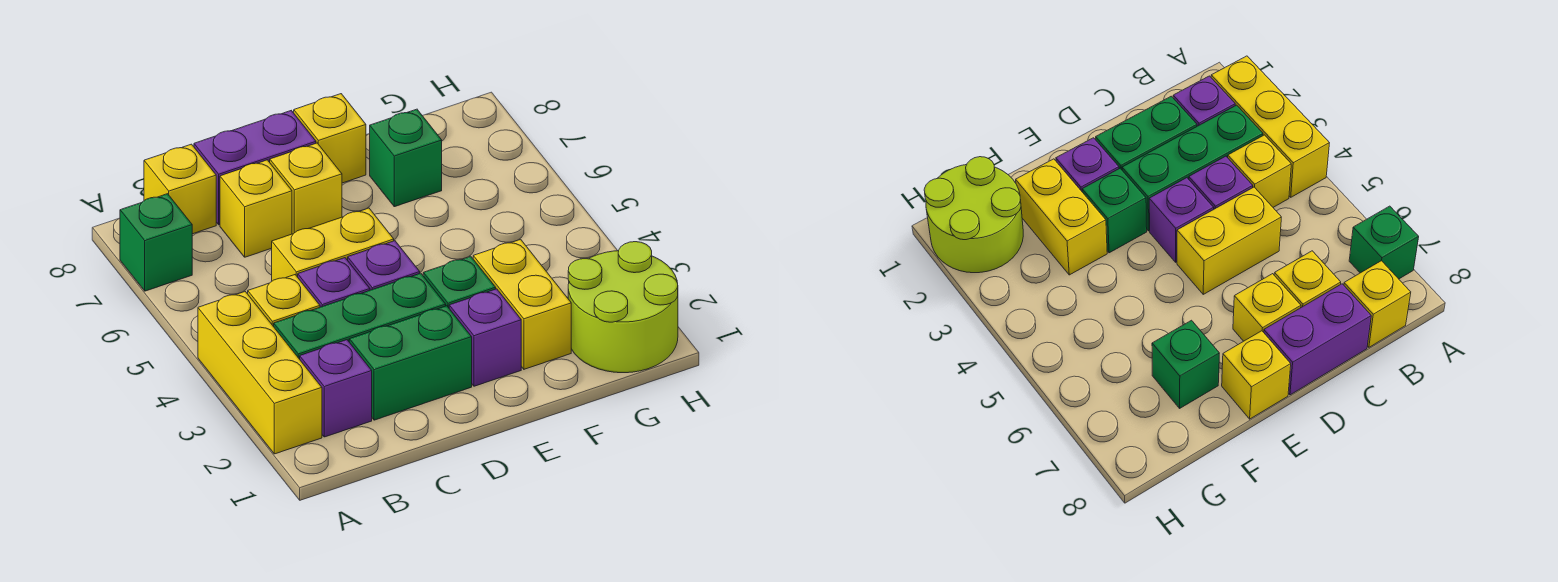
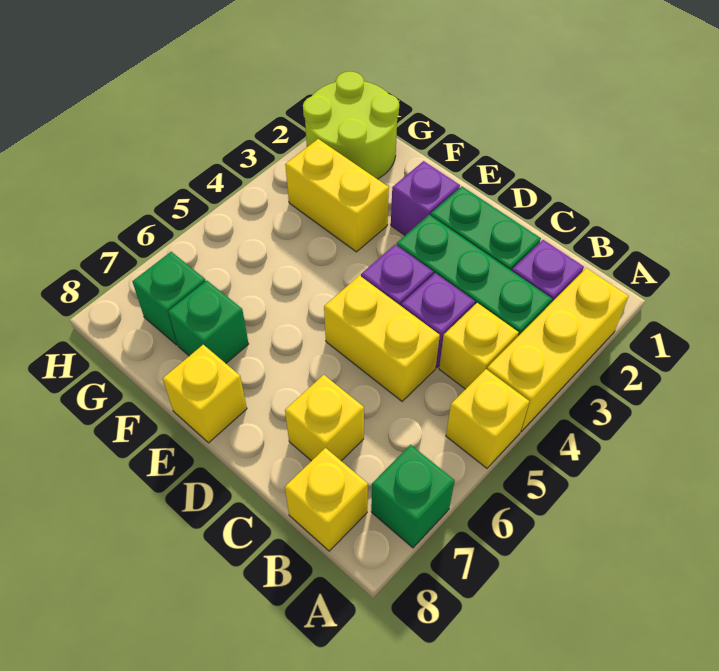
purple 1x2 brick [194,111,316,225] -> none
yellow 1x1 brick [270,143,342,234] -> yellow 1x1 brick moved to [446,369,529,468]
green 1x1 brick [423,256,496,308] -> green 1x1 brick moved to [132,252,206,345]
yellow 1x2 brick [473,239,571,369] -> yellow 1x2 brick turned to [285,139,389,252]

